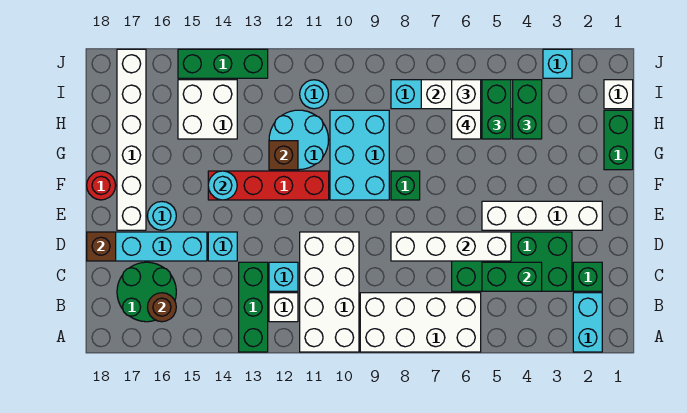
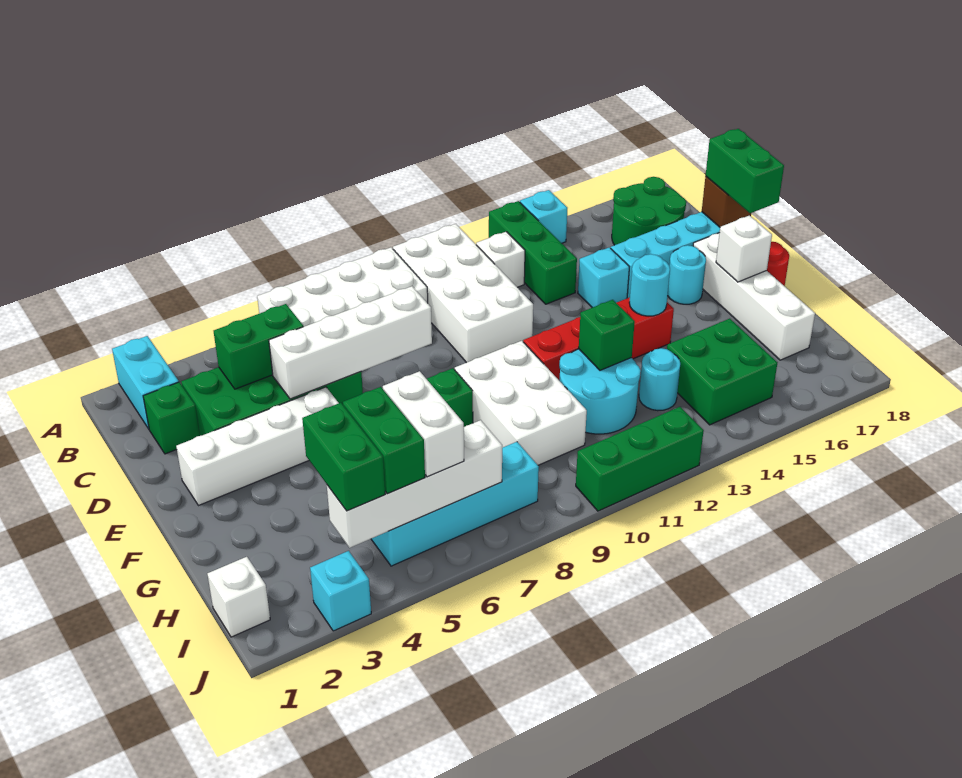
brown 1x1 round brick [147,293,176,322] -> none
cyan 1x1 brick [269,262,298,291] -> cyan 1x1 brick moved to [520,190,567,243]
white 1x6 brick [117,49,146,230] -> white 1x4 brick [693,233,815,360]
cyan 2x3 brick [330,110,389,200] -> white 2x3 brick [455,341,587,465]
green 1x2 brick [604,110,633,170] -> green 1x2 brick moved to [706,129,784,213]
brown 1x1 brick [269,141,298,170] -> green 1x1 brick [579,300,635,370]
white 1x1 brick [452,110,481,139] -> white 1x1 brick moved to [716,216,772,282]
white 2x2 brick [178,80,237,139] -> green 2x2 brick [667,319,777,425]
cyan 1x1 round brick [300,80,329,109] -> cyan 1x1 round brick moved to [639,348,680,411]
green 1x3 brick [178,49,268,78] -> green 1x3 brick moved to [576,407,704,511]

